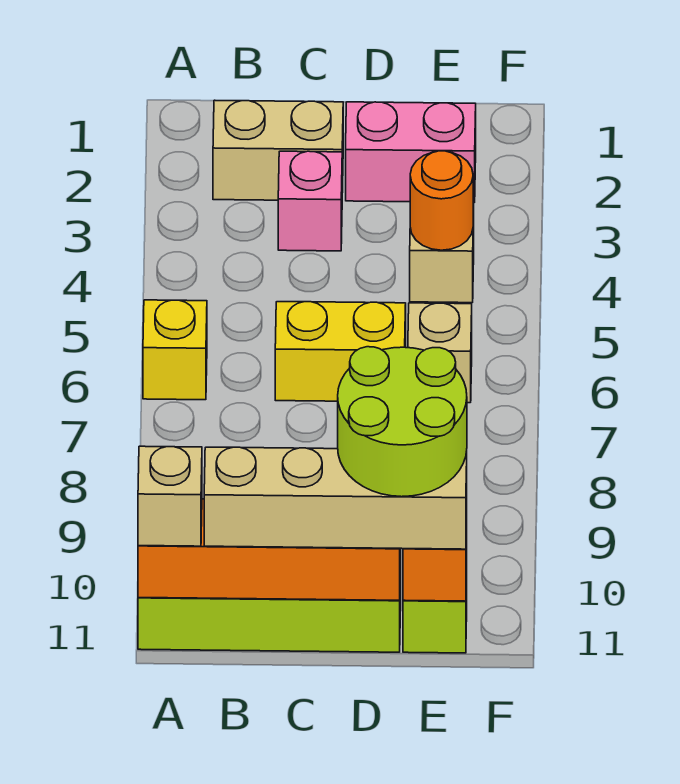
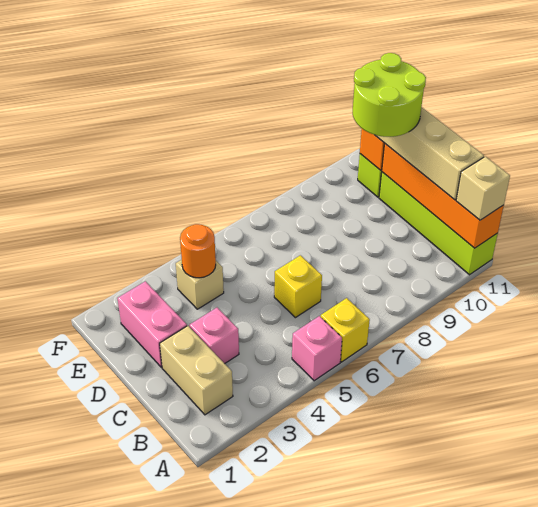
none -> pink 1x1 brick [292,316,342,381]
yellow 1x2 brick [275,302,406,401] -> yellow 1x1 brick [274,255,322,318]
tan 1x1 brick [408,303,472,403] -> none

